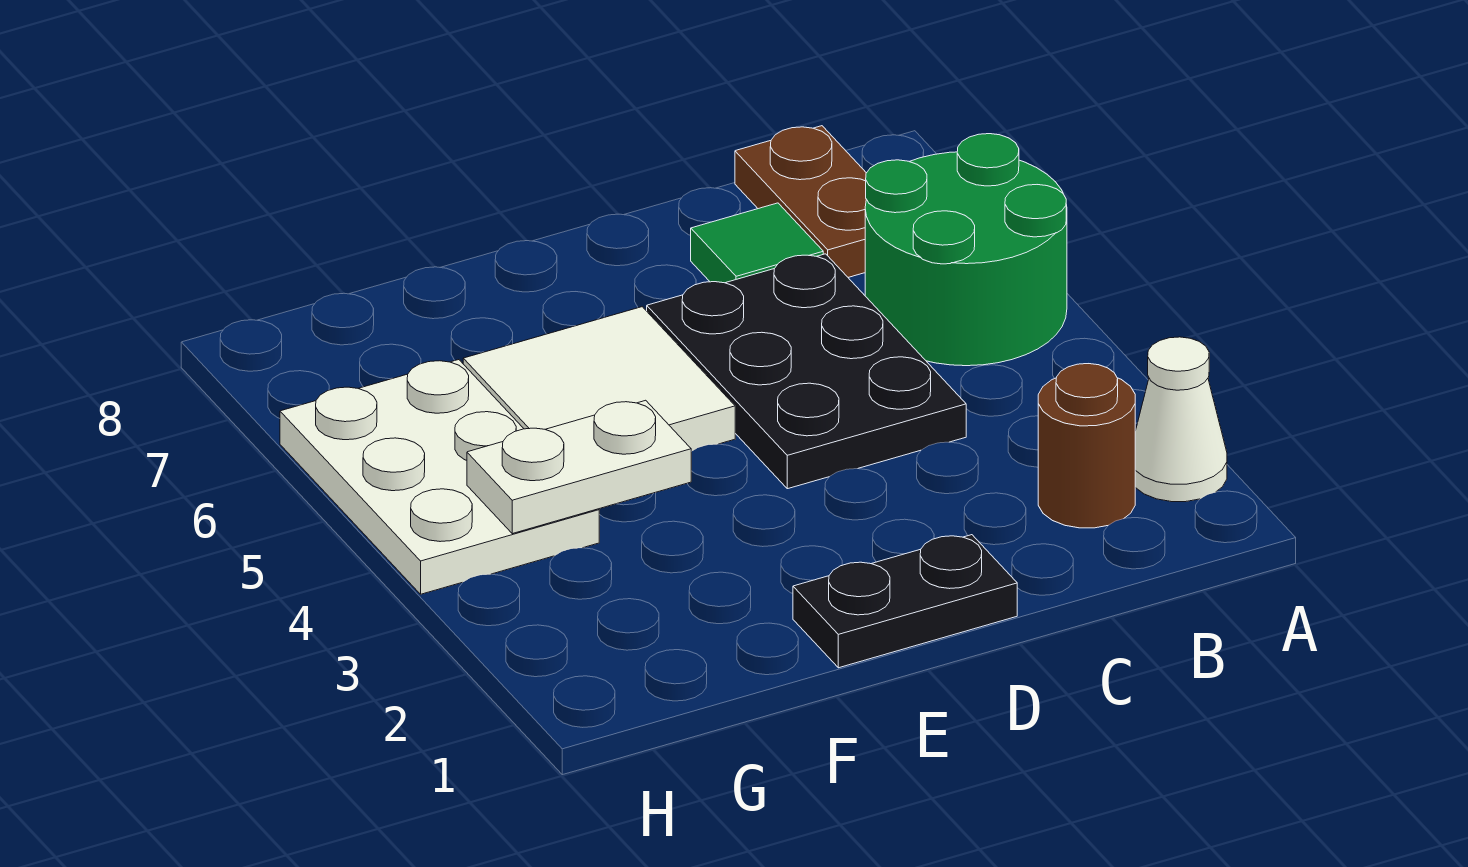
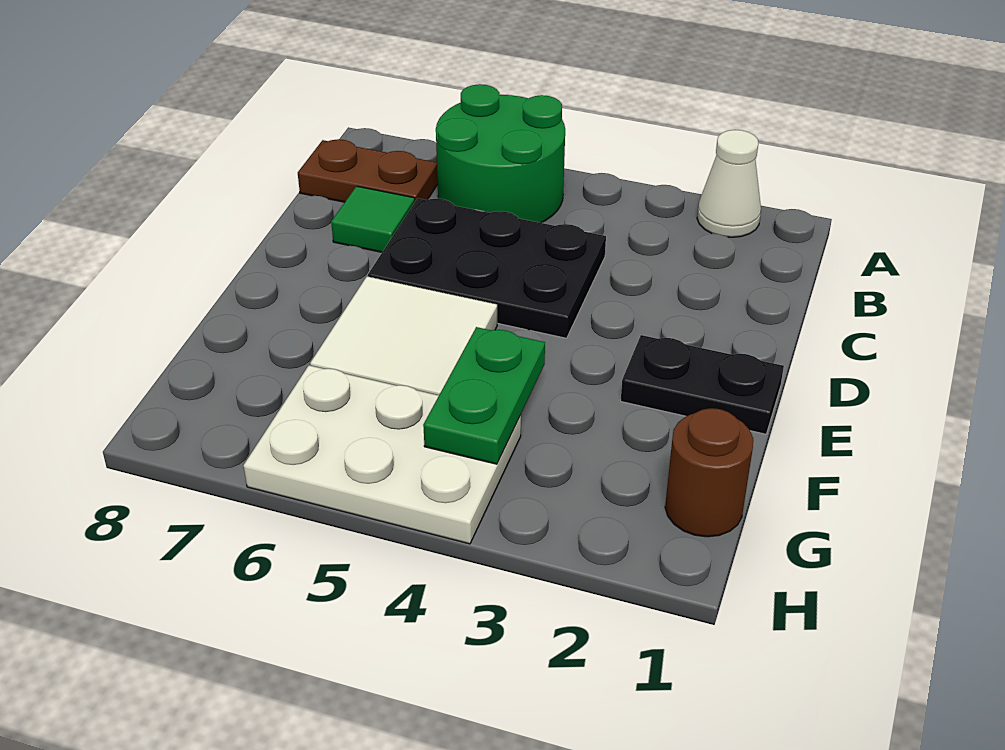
brown 1x1 round brick [1038,364,1135,528] -> brown 1x1 round brick moved to [665,408,753,537]
black 1x2 plate [793,535,1017,668] -> black 1x2 plate turned to [621,335,784,434]
white 1x2 plate [467,400,691,534] -> green 1x2 plate [423,327,545,464]

